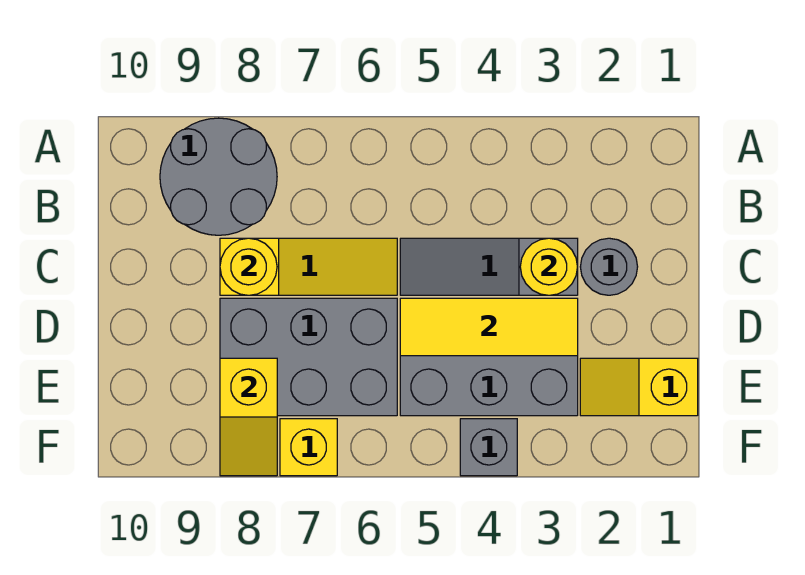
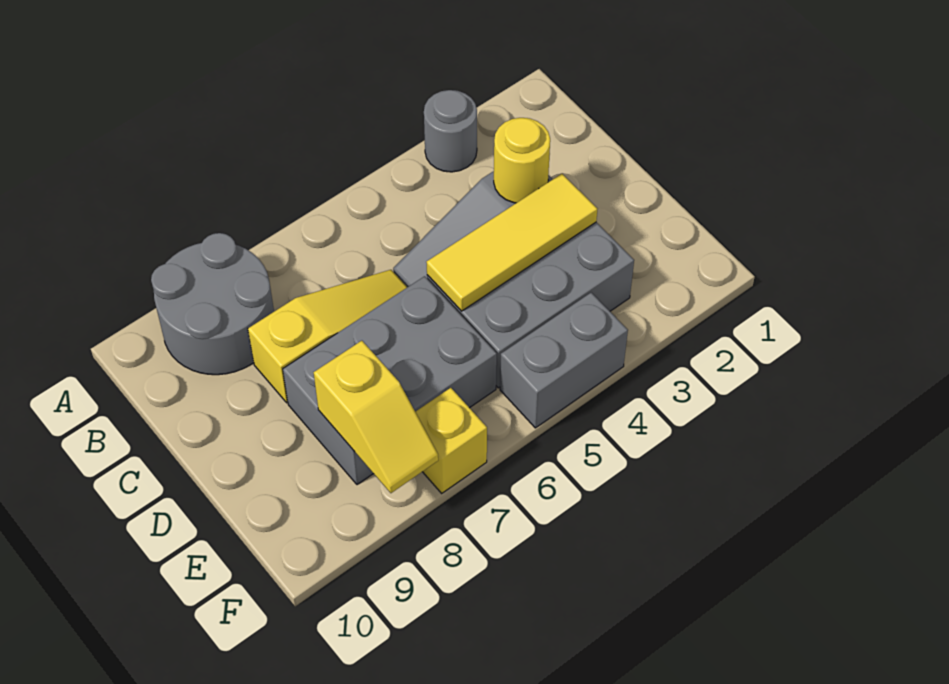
grey 1x1 round brick [580,238,638,295] -> grey 1x1 round brick moved to [424,90,477,172]
yellow 1x1 round brick [220,238,277,295] -> none
yellow 1x2 slope [580,358,698,416] -> none
grey 1x1 brick [460,419,517,476] -> grey 1x2 brick [500,293,628,428]

